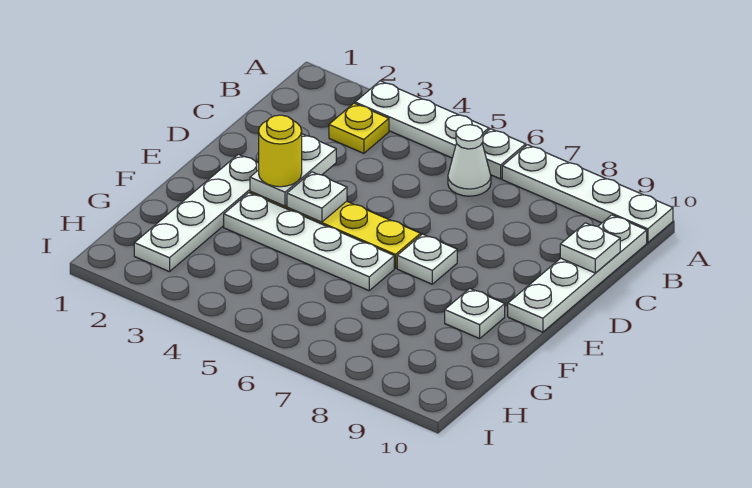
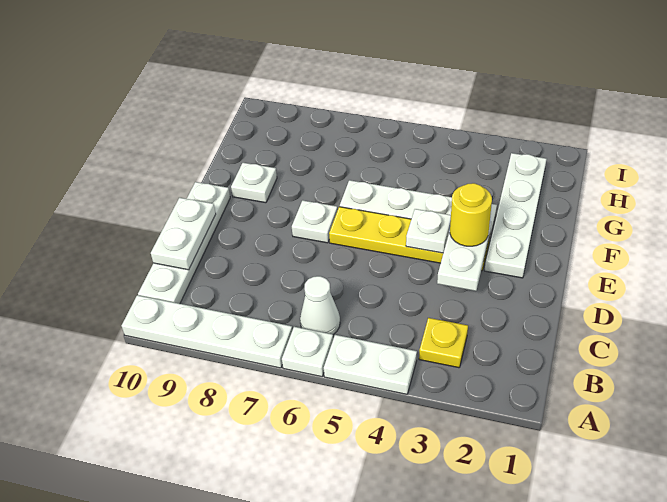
white 1x3 plate [355,81,489,158] -> white 1x2 plate [324,335,417,394]
white 1x1 plate [560,223,620,273] -> white 1x2 plate [151,198,216,270]

